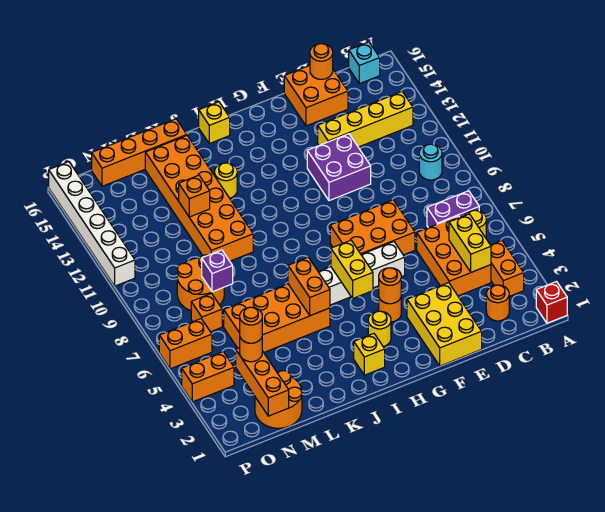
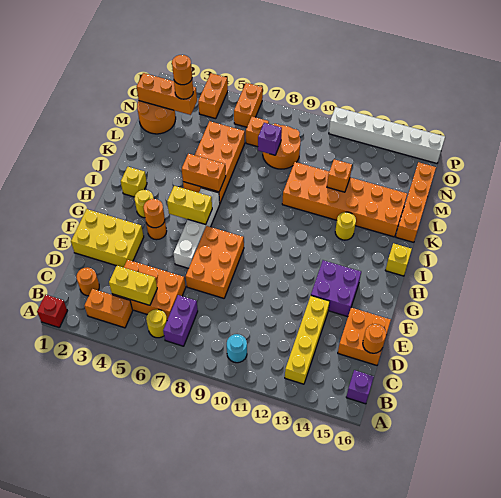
cyan 1x1 brick [349,42,380,84] -> purple 1x1 brick [346,370,374,404]
purple 2x2 brick [307,134,371,201] -> purple 2x2 brick moved to [311,260,361,317]

